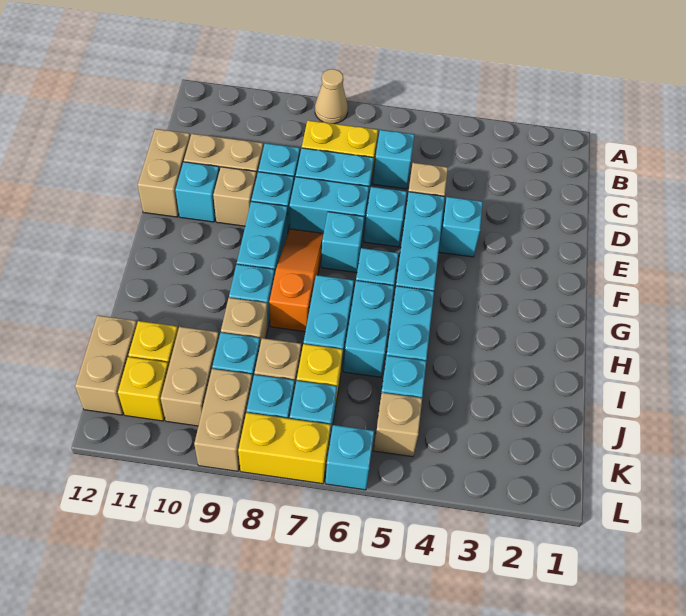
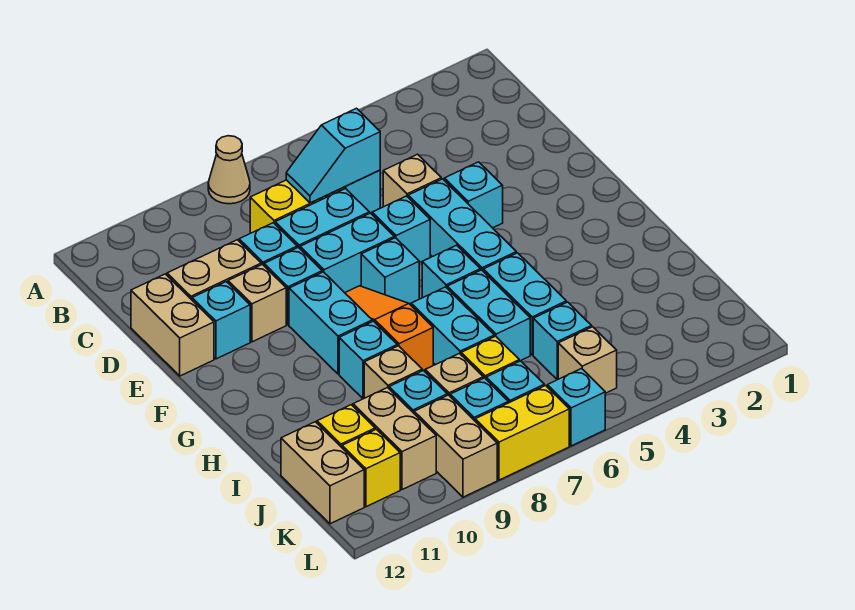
none -> cyan 1x2 slope [286,108,380,203]

